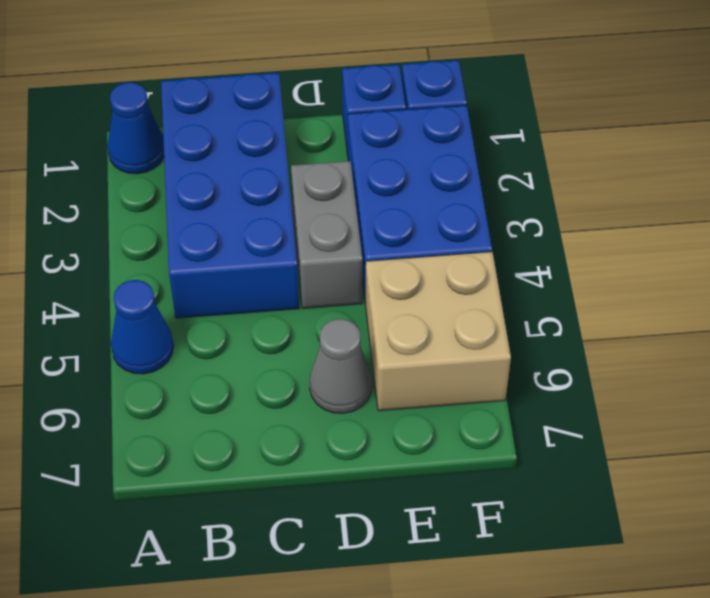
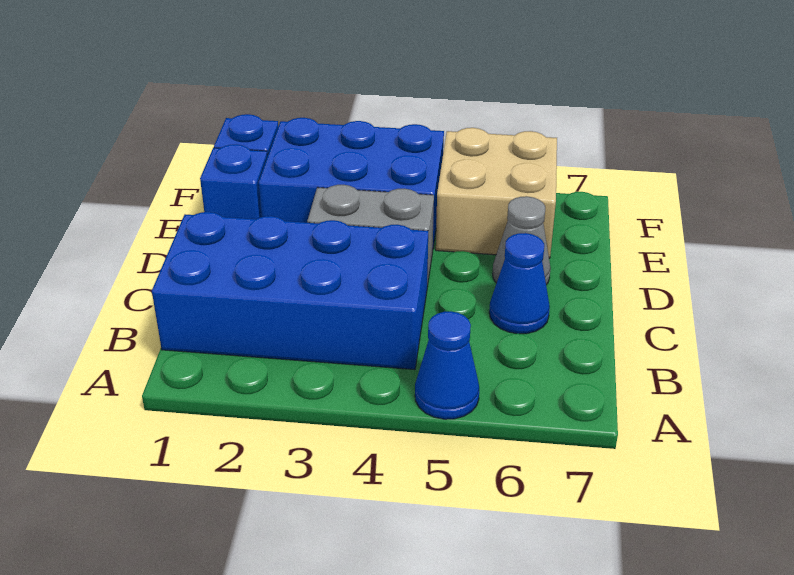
blue 1x1 cone [107,82,164,174] -> blue 1x1 cone moved to [489,233,550,334]

